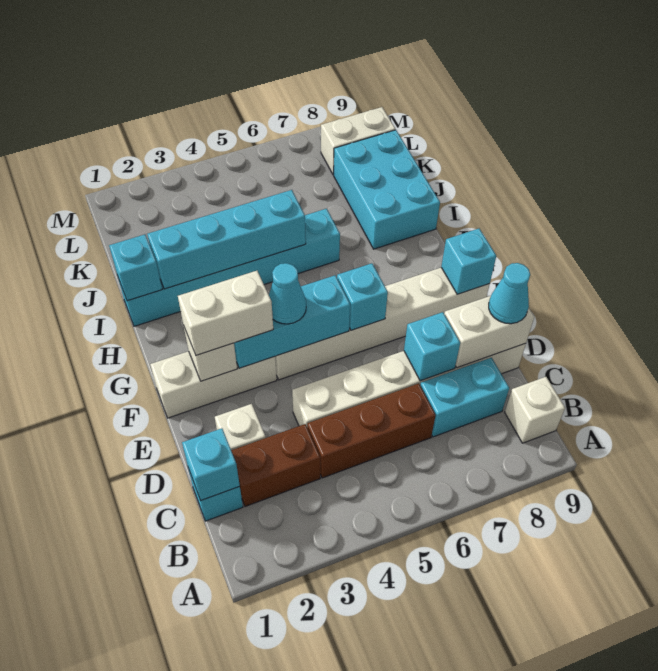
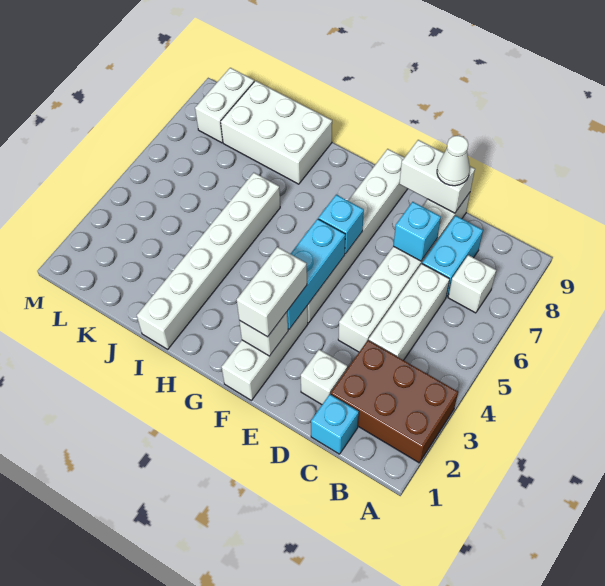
white 1x1 brick [505,377,565,443] -> white 1x1 brick moved to [448,255,496,313]
cyan 1x1 brick [182,428,240,501] -> none
brown 1x2 brick [231,424,320,506] -> brown 2x3 brick [331,340,458,463]
brown 1x3 brick [307,384,436,478] -> white 1x3 brick [369,264,450,360]
white 1x2 brick [444,296,534,368] -> white 1x2 brick turned to [399,140,475,213]
cyan 1x1 cone [489,263,530,324] -> white 1x1 cone [437,136,470,186]
cyan 1x1 cone [269,263,306,324] -> none
cyan 1x1 brick [441,229,496,294] -> none
cyan 1x6 brick [118,209,340,326] -> white 1x6 brick [137,173,280,349]
cyan 1x1 brick [109,235,162,301] -> none
cyan 1x4 brick [147,190,306,289] -> none
cyan 2x3 brick [334,130,440,249] -> white 2x3 brick [221,81,332,184]

